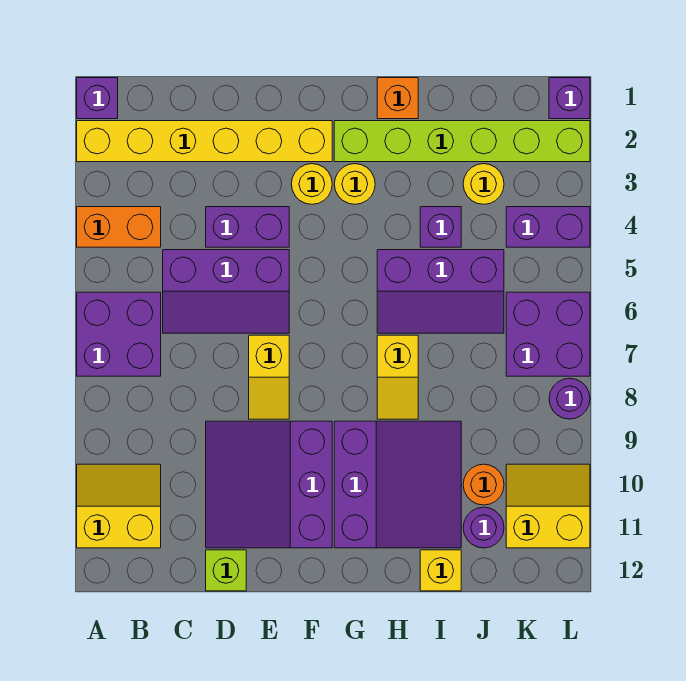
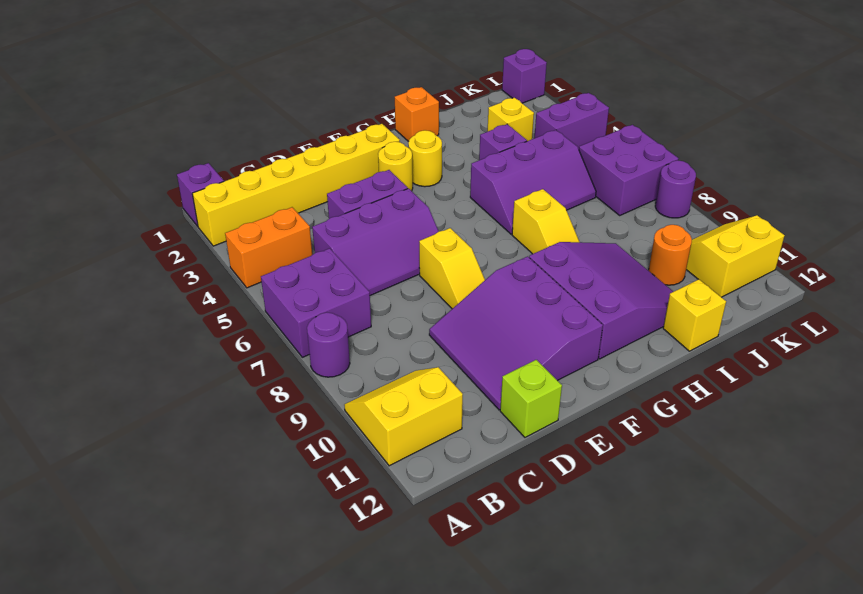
lime 1x6 brick [334,121,590,162] -> none
yellow 1x1 round brick [463,164,504,204] -> yellow 1x1 brick [488,98,534,141]
purple 1x1 round brick [463,507,504,548] -> purple 1x1 round brick moved to [307,312,350,377]

